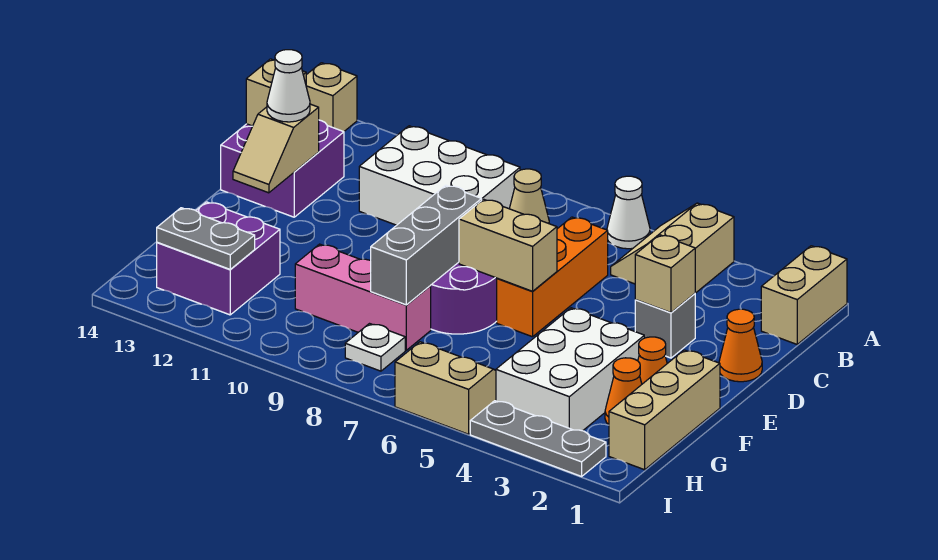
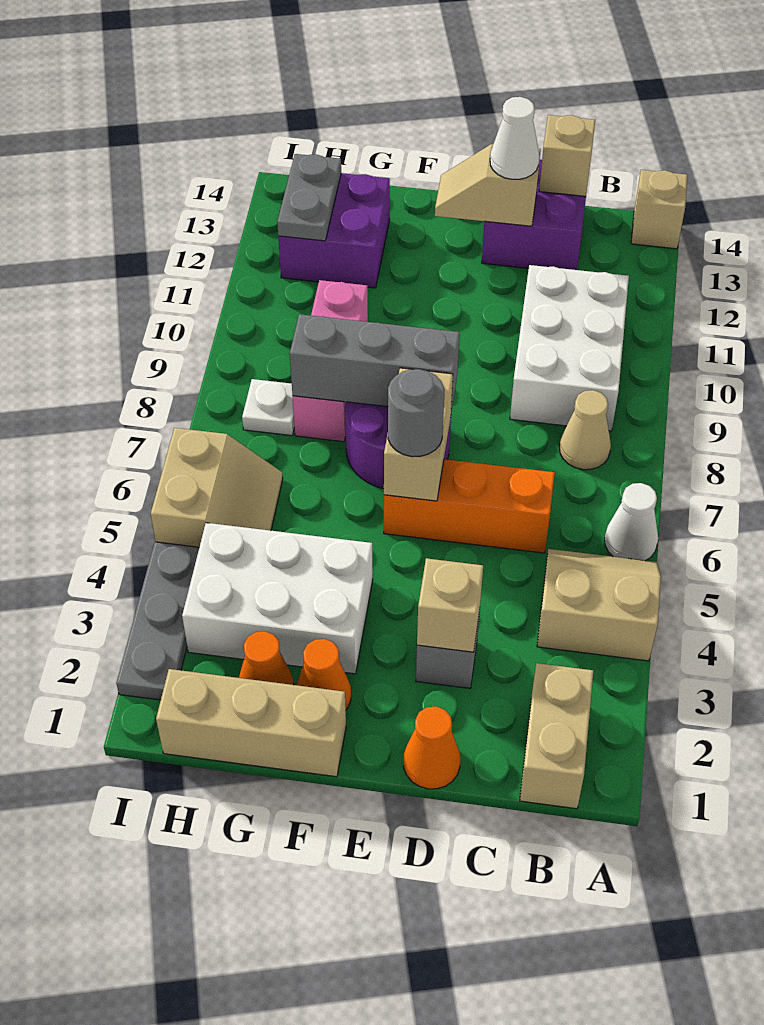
tan 1x2 brick [761,246,847,344] -> tan 1x2 brick turned to [520,663,593,809]
none -> grey 1x1 round brick [388,369,444,457]

